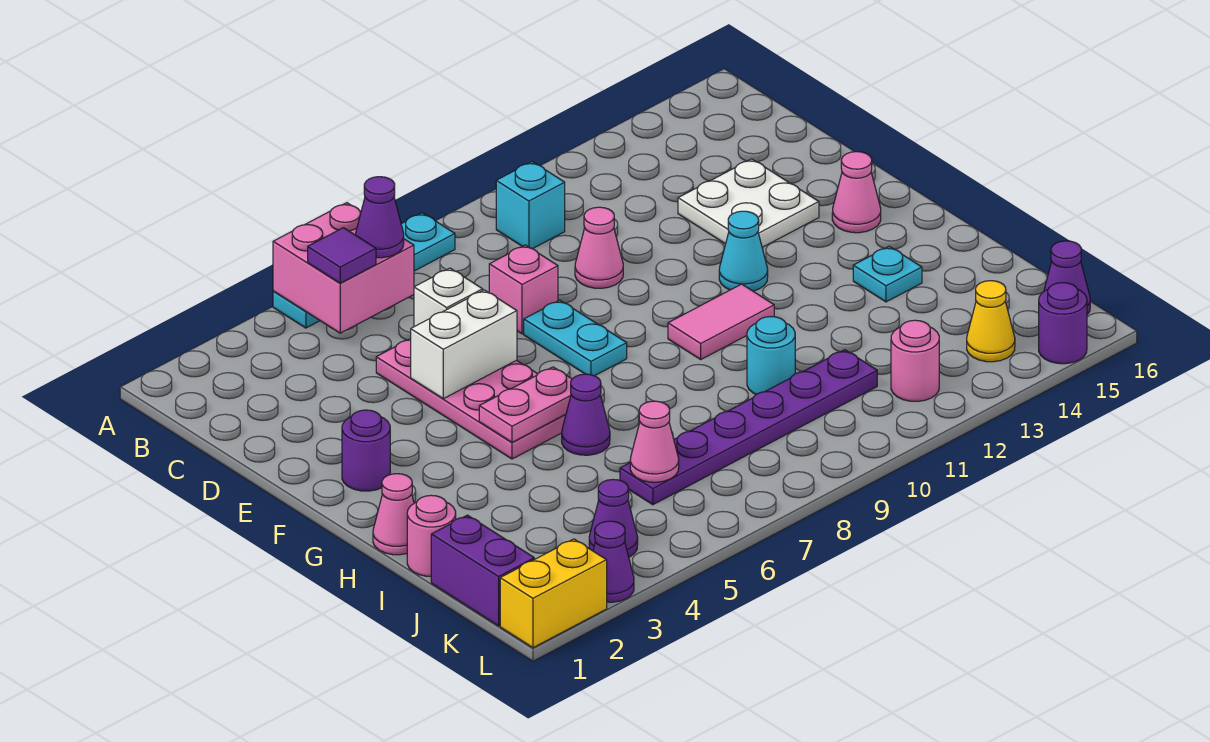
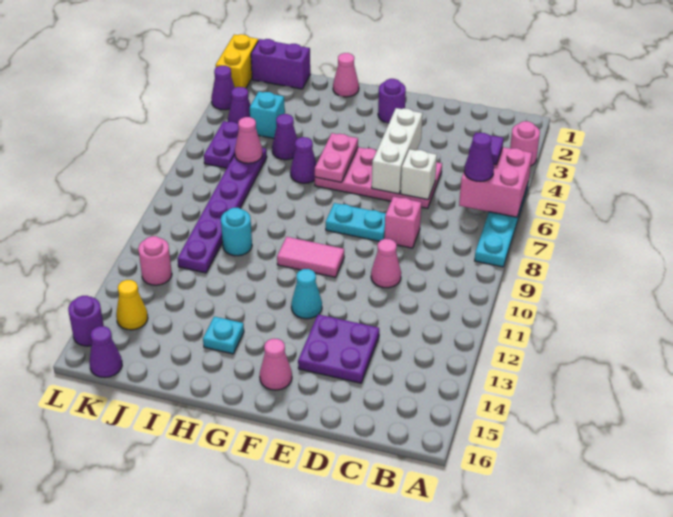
cyan 1x1 brick [496,162,565,249] -> cyan 1x1 brick moved to [250,92,285,138]
white 2x2 plate [678,159,819,247] -> purple 2x2 plate [298,314,379,383]
white 1x2 brick [411,290,517,399] -> white 1x3 brick [372,108,423,194]
pink 1x2 tile [668,284,774,359] -> pink 1x2 tile turned to [277,237,344,277]
pink 1x1 round brick [407,495,456,576] -> pink 1x1 round brick moved to [510,121,540,166]
none -> purple 1x1 cone [272,114,297,160]
none -> purple 1x2 plate [204,121,239,168]

